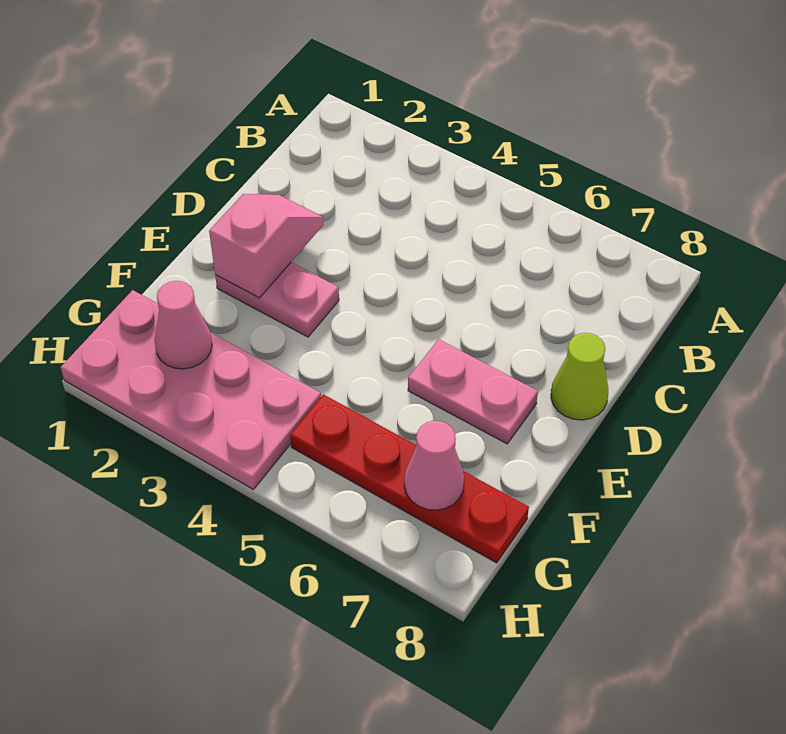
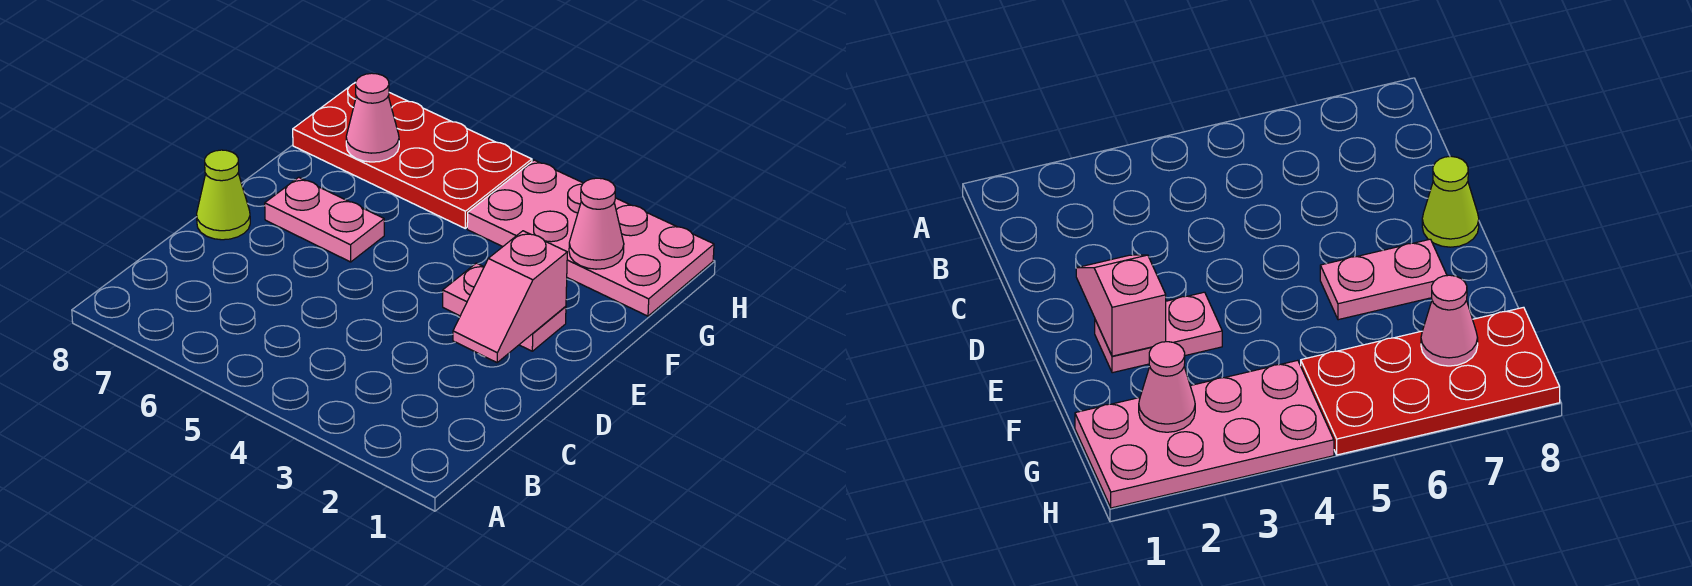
red 1x4 plate [290,394,529,563] -> red 2x4 plate [293,82,532,228]

